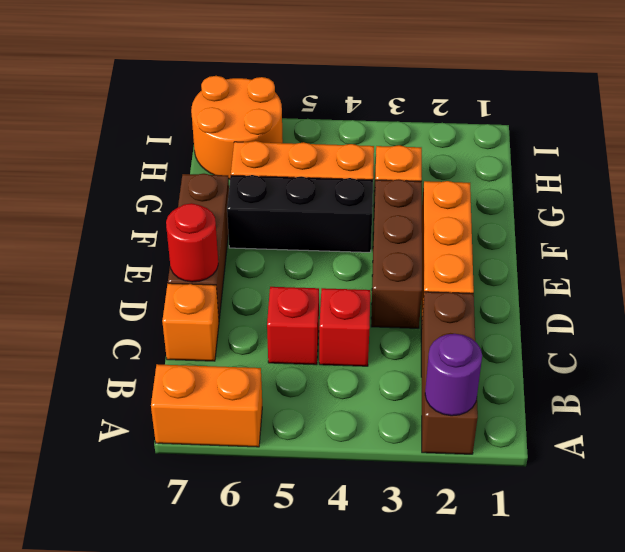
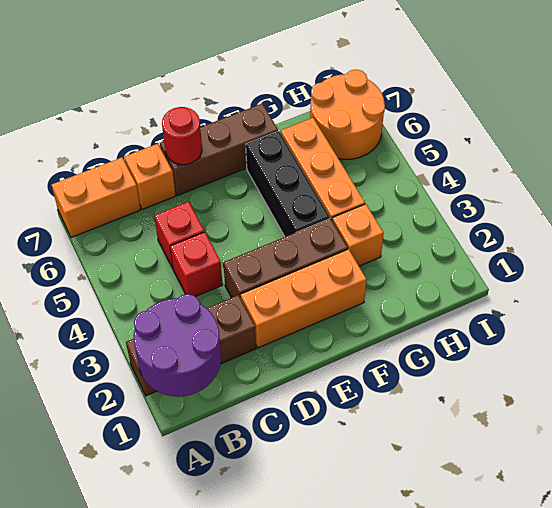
purple 1x1 round brick [425,334,482,416] -> purple 2x2 round brick [134,294,221,397]
orange 1x2 brick [151,364,262,447] -> orange 1x2 brick turned to [52,158,141,237]

